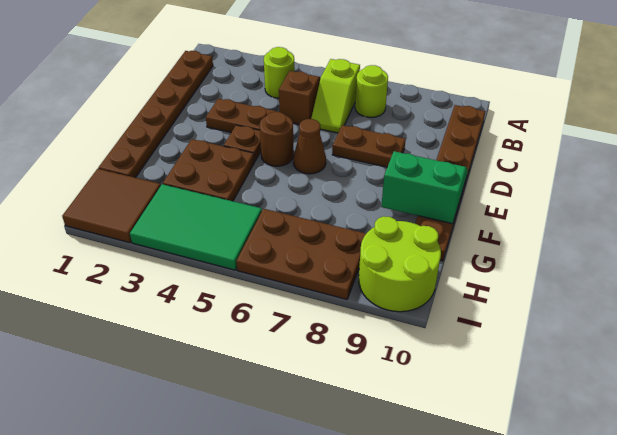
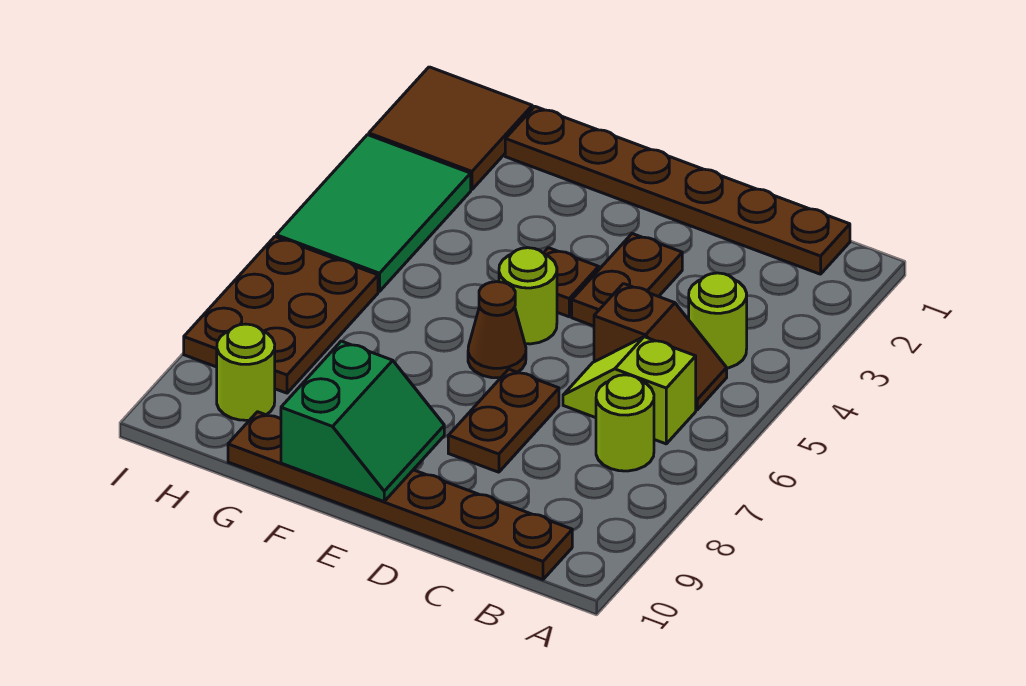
brown 1x1 round brick [260,112,294,166] -> lime 1x1 round brick [499,248,557,344]
brown 2x2 plate [163,139,254,201] -> none
lime 2x2 round brick [359,216,441,312] -> lime 1x1 round brick [217,324,275,420]

